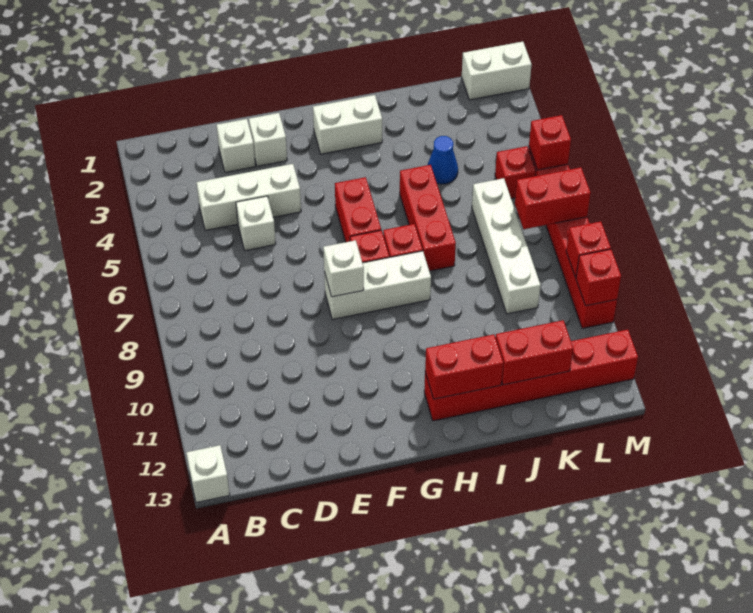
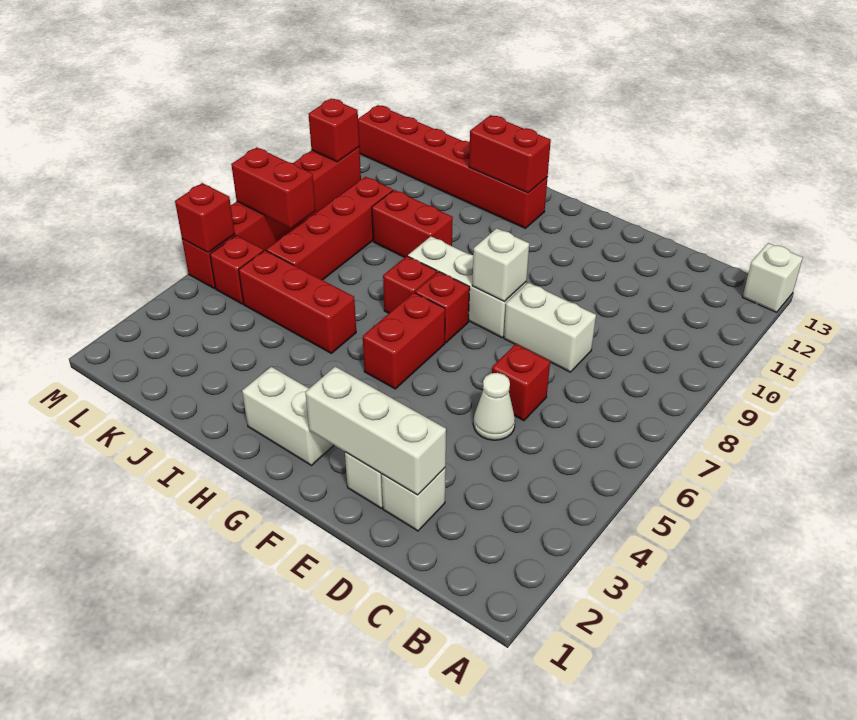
white 1x3 brick [196,164,301,231] -> white 1x3 brick moved to [305,367,446,495]
white 1x1 brick [236,196,276,251] -> white 1x1 cone [473,373,515,440]
red 1x3 brick [400,165,456,271] -> red 1x3 brick turned to [239,250,356,353]
blue 1x1 cone [428,136,458,184] -> none
red 1x2 brick [496,320,573,385] -> red 1x2 brick moved to [372,190,453,258]
white 1x4 brick [472,178,541,314] -> red 1x4 brick [266,177,393,280]
white 1x2 brick [462,42,532,100] -> white 1x2 brick moved to [504,283,596,372]
red 1x1 brick [566,222,611,277] -> red 1x1 brick moved to [492,344,550,421]

